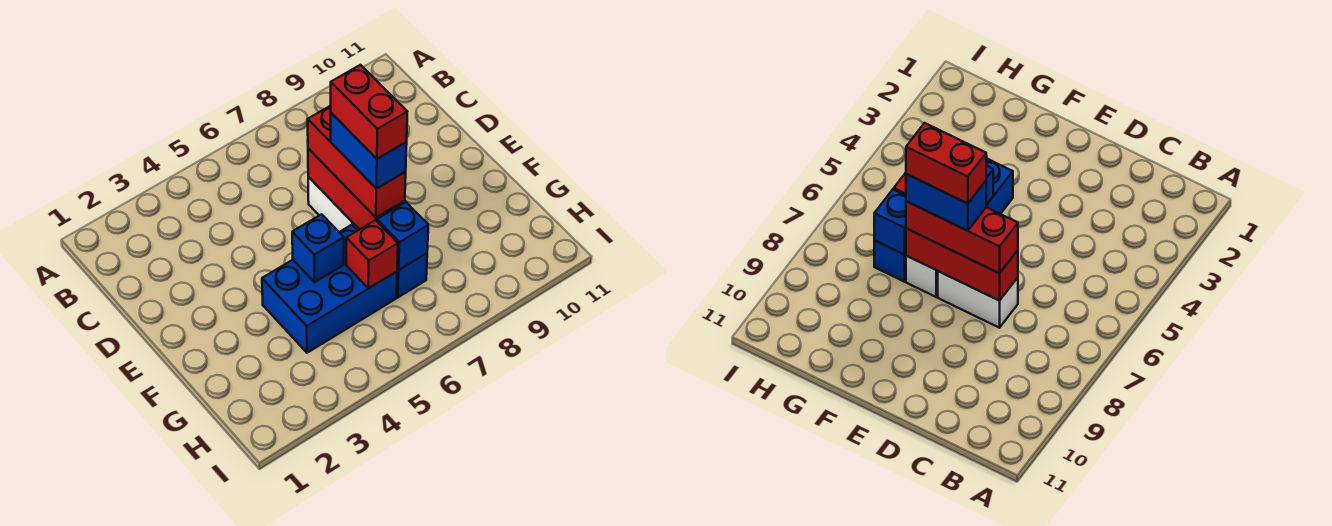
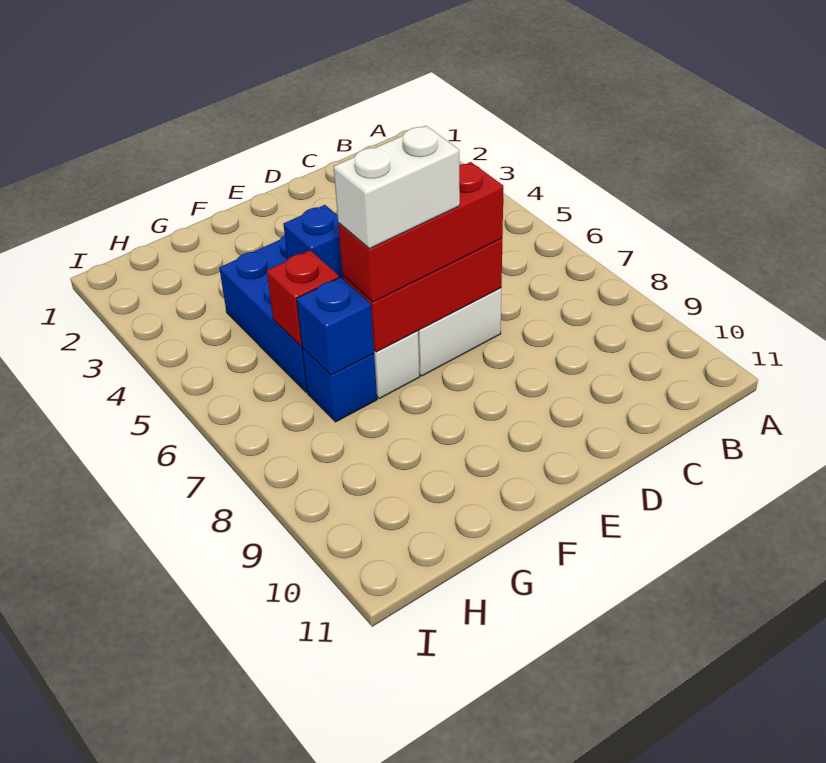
blue 1x2 brick [331,113,407,189] -> white 1x2 brick [333,126,460,249]
red 1x2 brick [331,65,407,159] -> none

